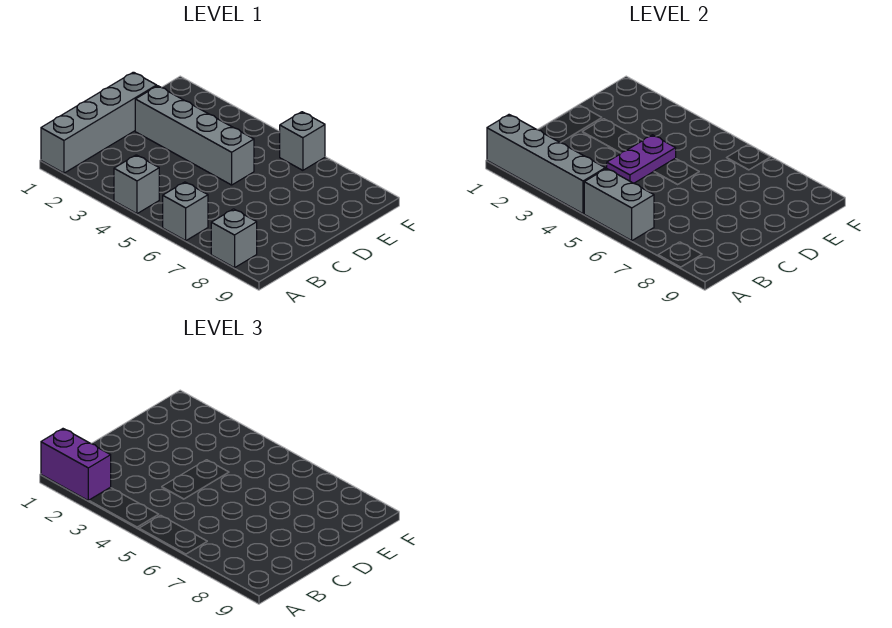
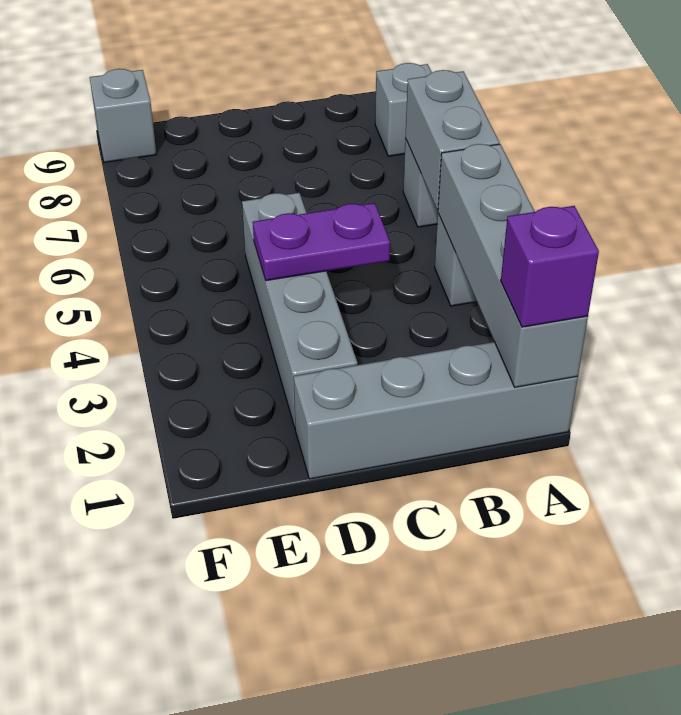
purple 1x2 brick [41,429,111,501] -> purple 1x1 brick [501,206,599,327]
grey 1x1 brick [280,112,325,170] -> grey 1x1 brick moved to [90,69,157,162]

